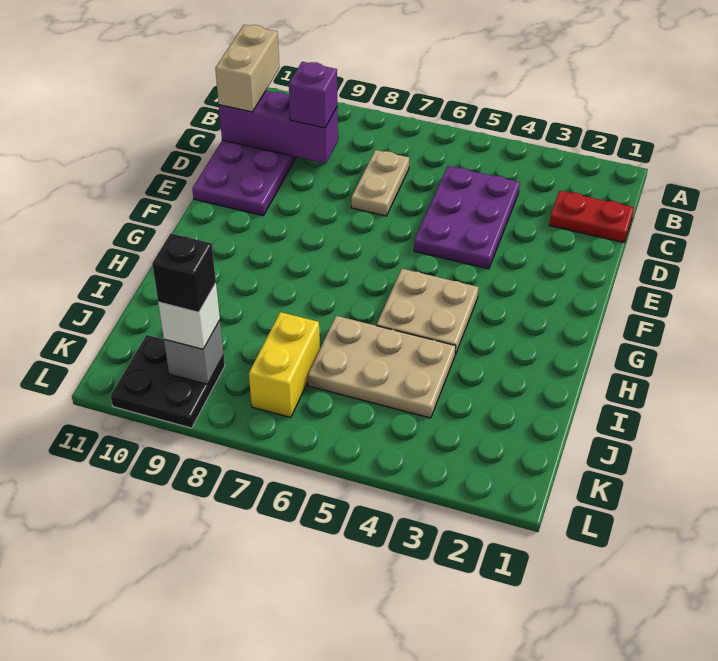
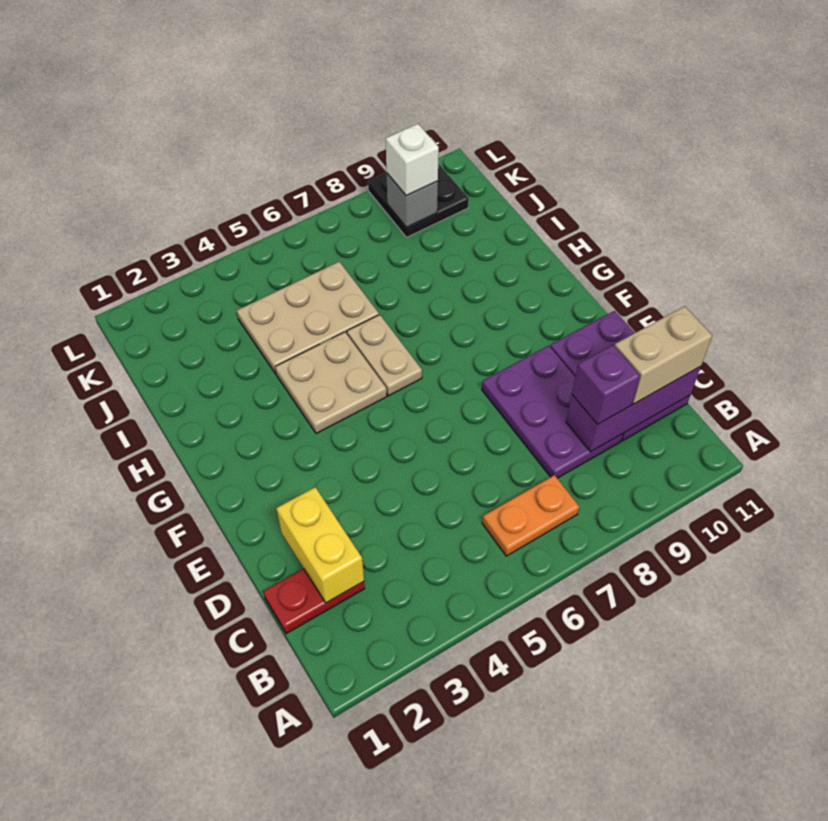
none -> orange 1x2 plate [482,475,579,556]
tan 1x2 brick [215,25,279,112] -> tan 1x2 brick turned to [615,306,712,404]
purple 2x3 plate [414,166,520,269] -> purple 2x3 plate moved to [482,346,623,478]
tan 1x2 plate [351,150,409,216] -> tan 1x2 plate moved to [347,315,422,396]
yellow 1x2 brick [249,312,320,418] -> yellow 1x2 brick moved to [276,487,364,603]
black 1x1 brick [152,233,216,312] -> none

